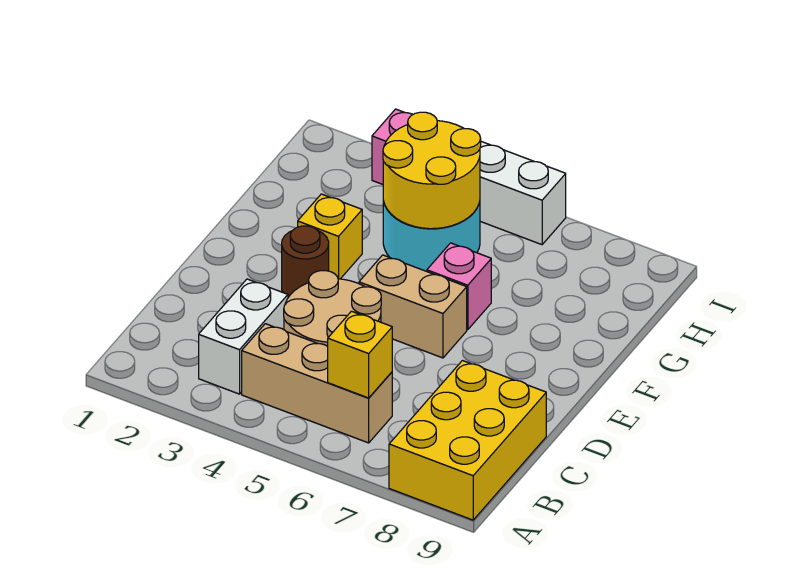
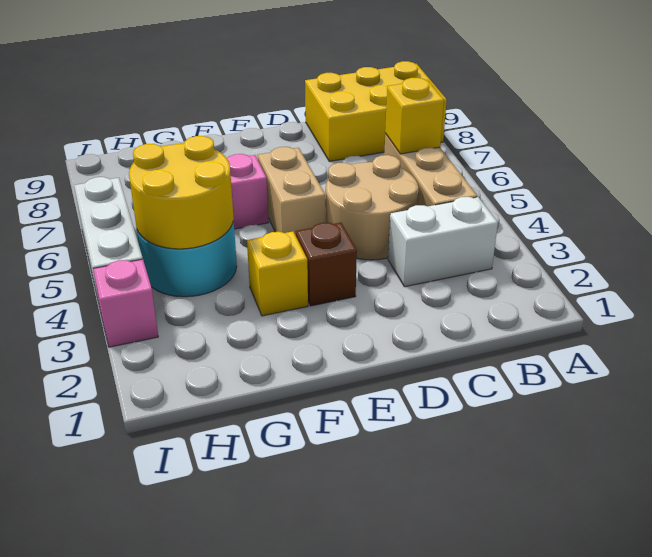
brown 1x1 round brick [282,226,329,297] -> brown 1x1 brick [296,222,357,306]

